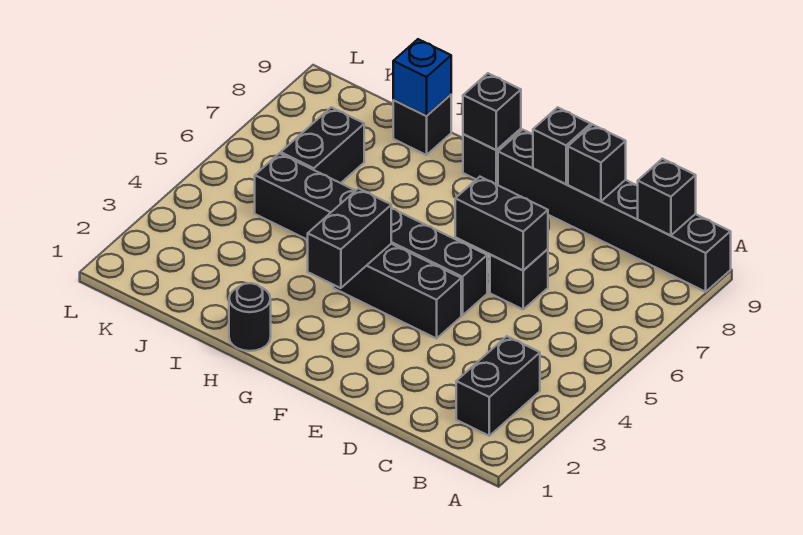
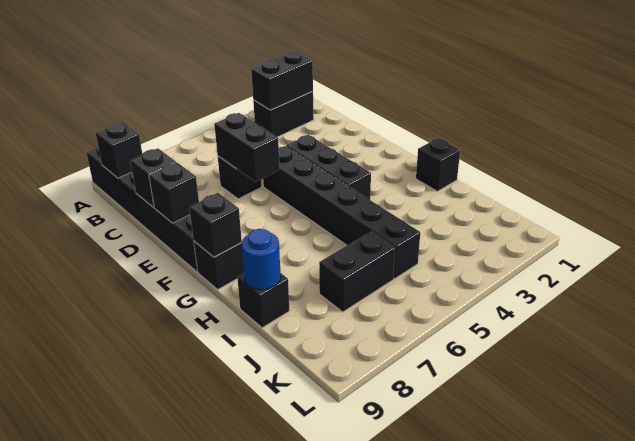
black 1x2 brick [308,188,391,288] -> black 1x2 brick moved to [251,51,313,110]
black 1x1 round brick [229,283,271,351] -> black 1x1 brick [416,138,460,191]
blue 1x1 brick [393,39,451,116] -> blue 1x1 round brick [242,229,281,290]

